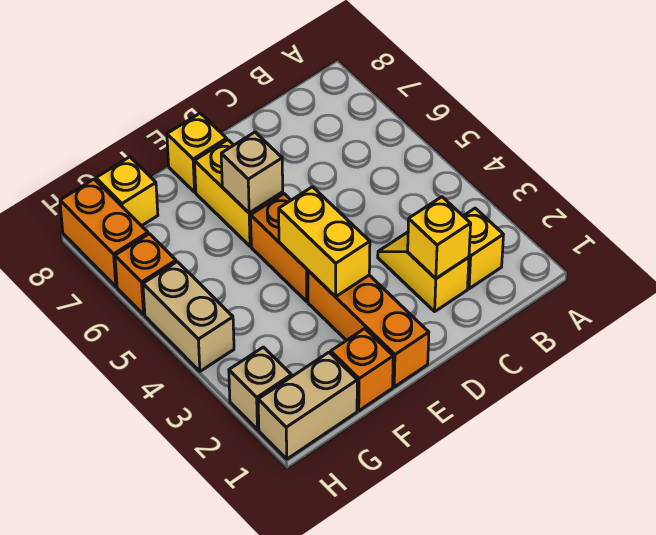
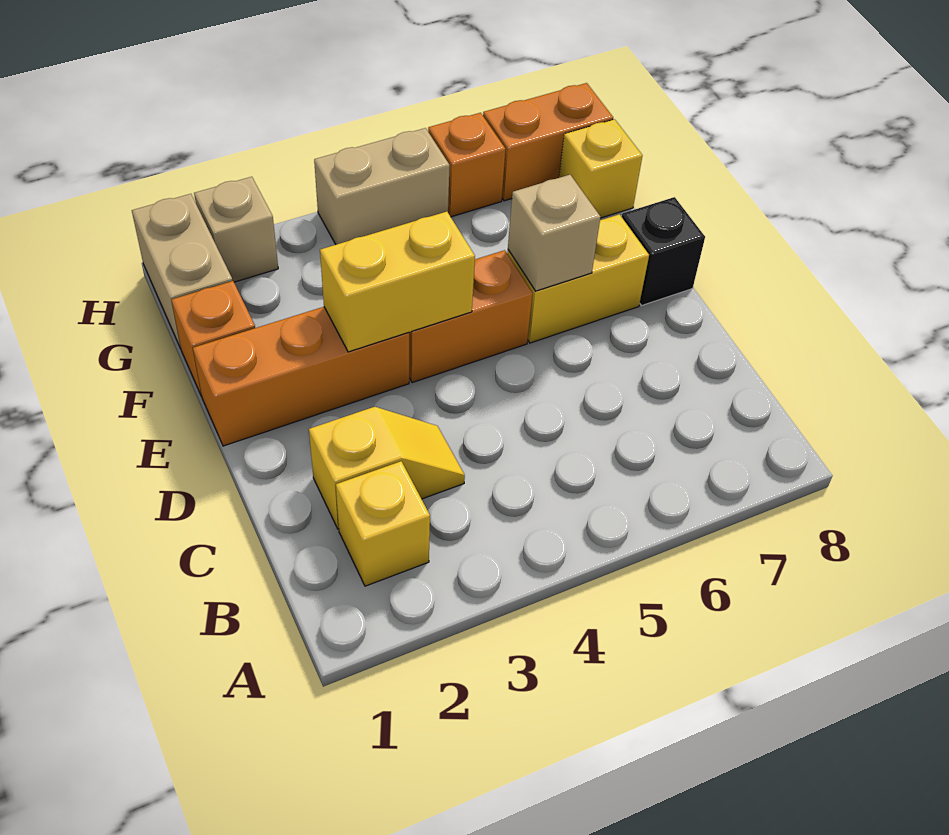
yellow 1x1 brick [408,197,471,278] -> none
yellow 1x1 brick [167,113,227,192] -> black 1x1 brick [622,197,705,305]

